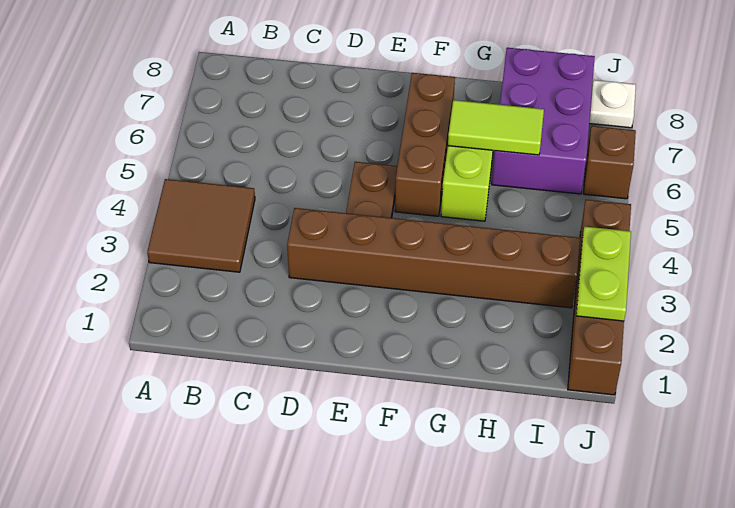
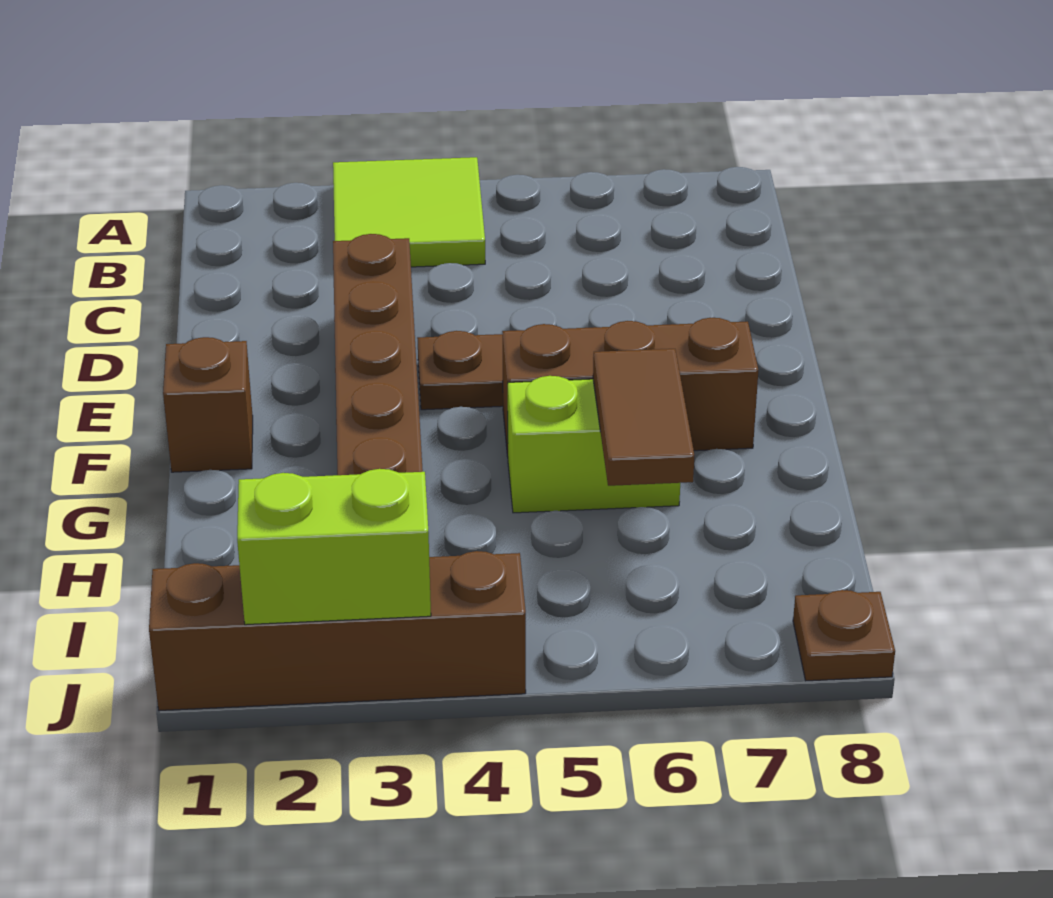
brown 2x2 tile [147,179,255,272] -> lime 2x2 tile [333,157,485,267]
lime 1x2 tile [448,100,544,155] -> brown 1x2 tile [593,349,695,486]
purple 2x3 brick [492,48,595,194] -> none
lime 1x2 plate [576,227,631,321] -> lime 1x2 brick [237,469,431,625]
brown 1x1 brick [583,126,636,199] -> brown 1x1 brick moved to [163,337,253,472]
white 1x1 plate [589,80,636,128] -> brown 1x1 plate [793,590,895,681]

